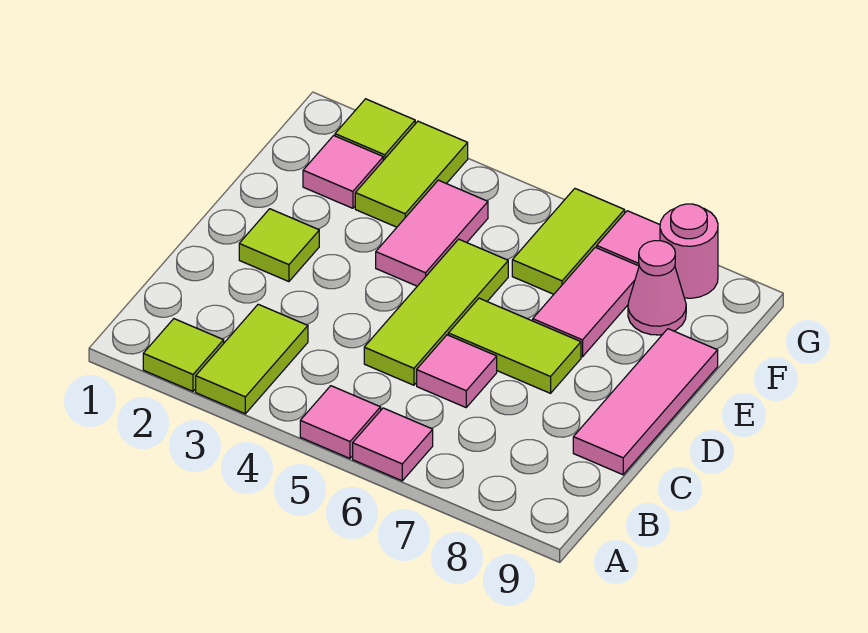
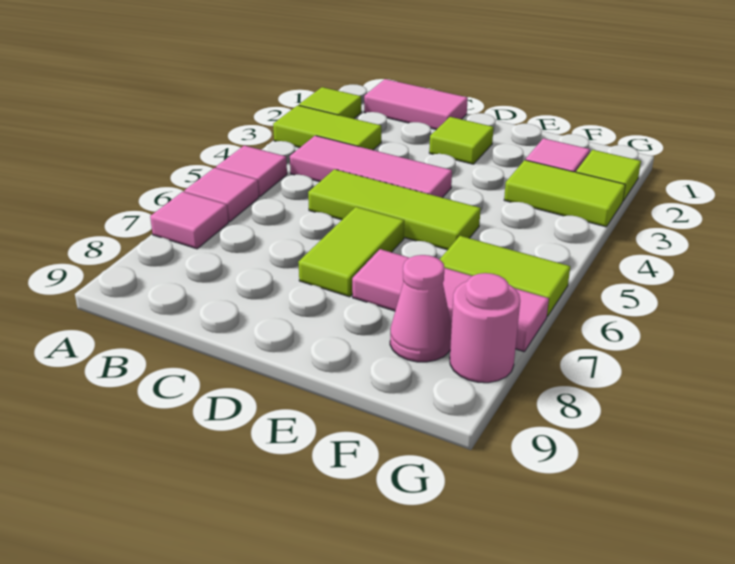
pink 1x1 tile [417,335,497,407] -> pink 1x1 tile moved to [150,192,228,249]
pink 1x3 tile [573,329,718,475] -> pink 1x3 tile moved to [290,136,452,198]
pink 1x2 tile [376,180,488,286] -> pink 1x2 tile moved to [364,79,468,130]

